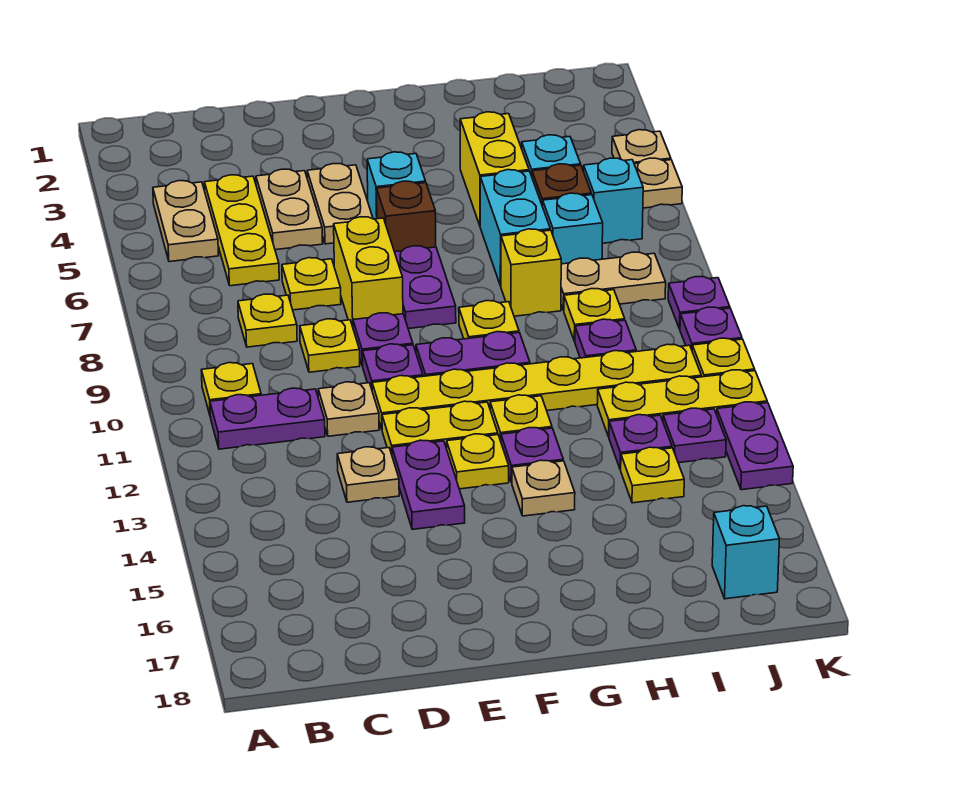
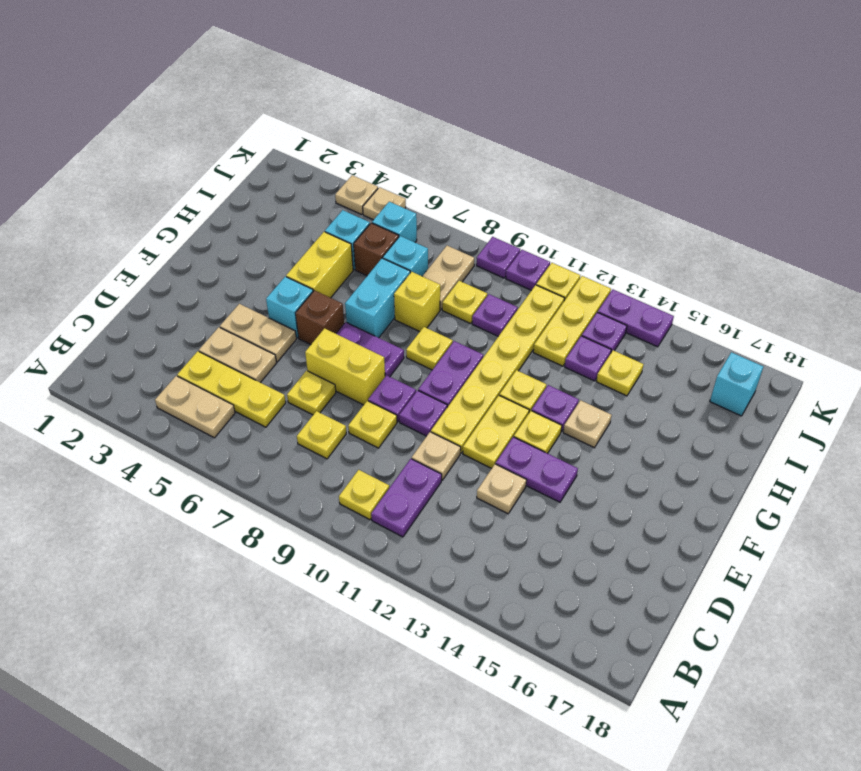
yellow 1x2 brick [460,112,529,225] -> yellow 1x2 brick turned to [286,232,353,298]
cyan 1x2 brick [480,170,550,286] -> cyan 1x2 brick turned to [345,258,410,338]

